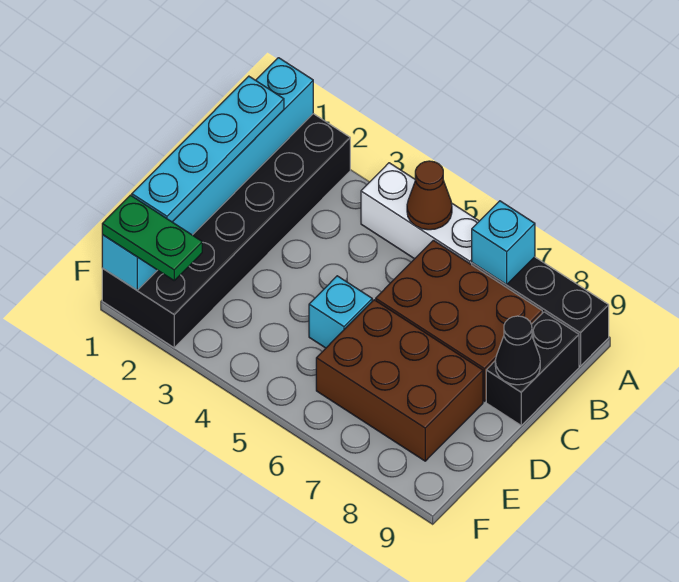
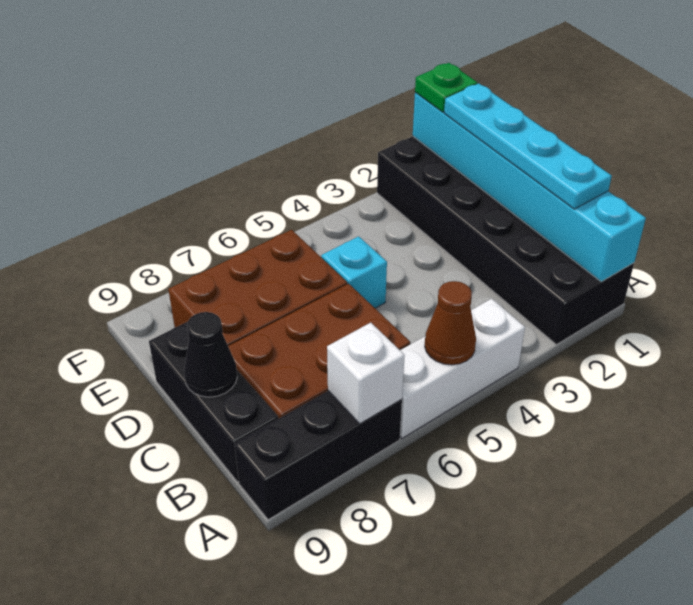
cyan 1x1 brick [472,201,535,285] -> white 1x1 brick [327,323,405,424]
black 1x2 brick [486,312,579,425] -> black 1x3 brick [149,322,278,482]
green 1x2 plate [102,195,202,280] -> green 1x1 plate [415,63,477,112]

